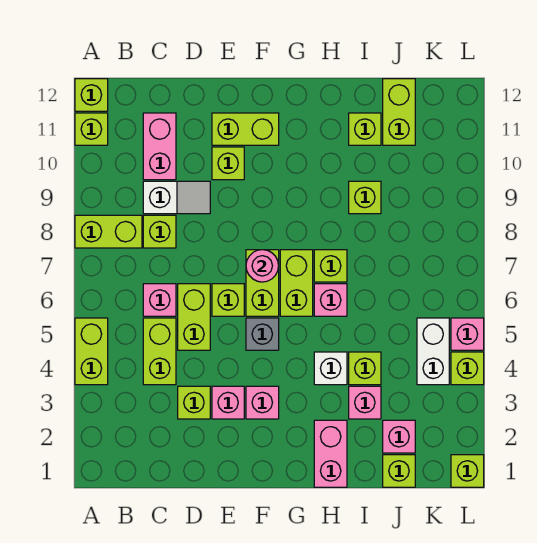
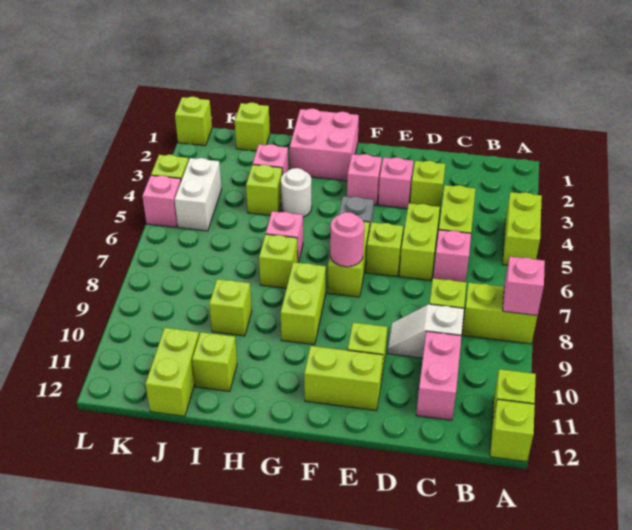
lime 1x2 brick [280,250,313,316] -> lime 1x2 brick moved to [281,262,326,345]
pink 1x2 brick [314,420,347,487] -> pink 2x2 brick [290,109,359,181]
white 1x1 brick [314,352,347,385] -> white 1x1 round brick [281,168,312,217]
pink 1x1 brick [383,420,415,453] -> pink 1x1 brick moved to [503,257,545,315]

